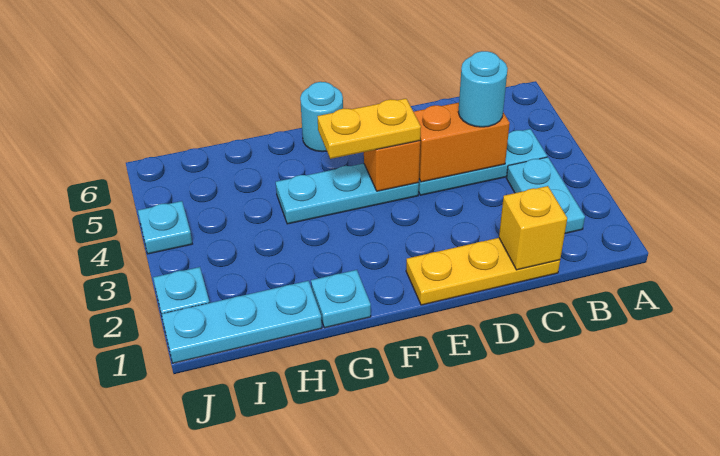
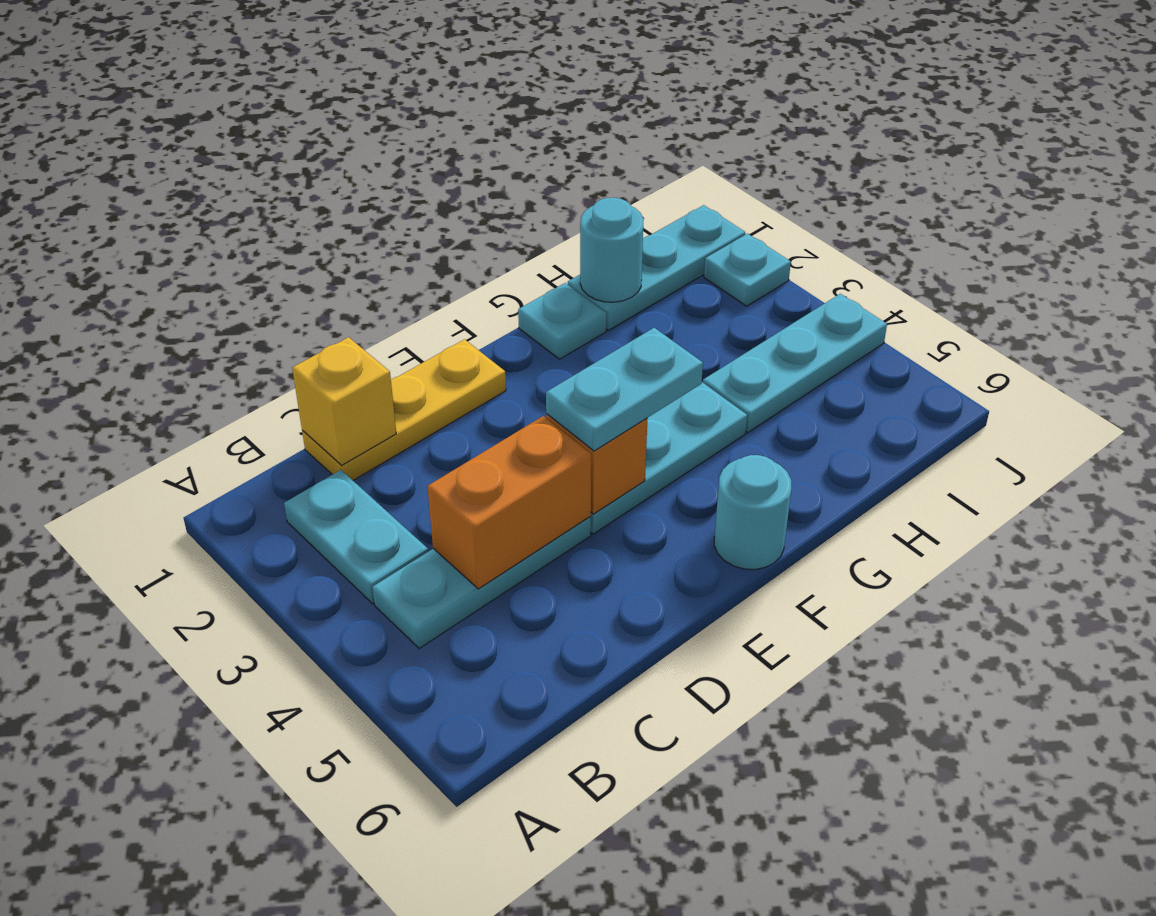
cyan 1x1 round brick [458,51,508,127] -> cyan 1x1 round brick moved to [580,198,644,302]
yellow 1x2 plate [318,99,421,159] -> cyan 1x2 plate [546,328,703,451]
cyan 1x1 plate [138,201,192,254] -> cyan 1x3 plate [703,294,887,432]

